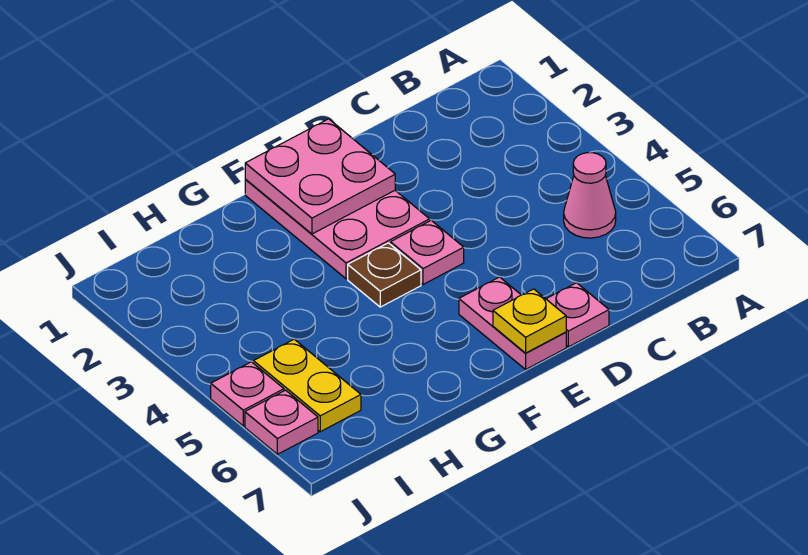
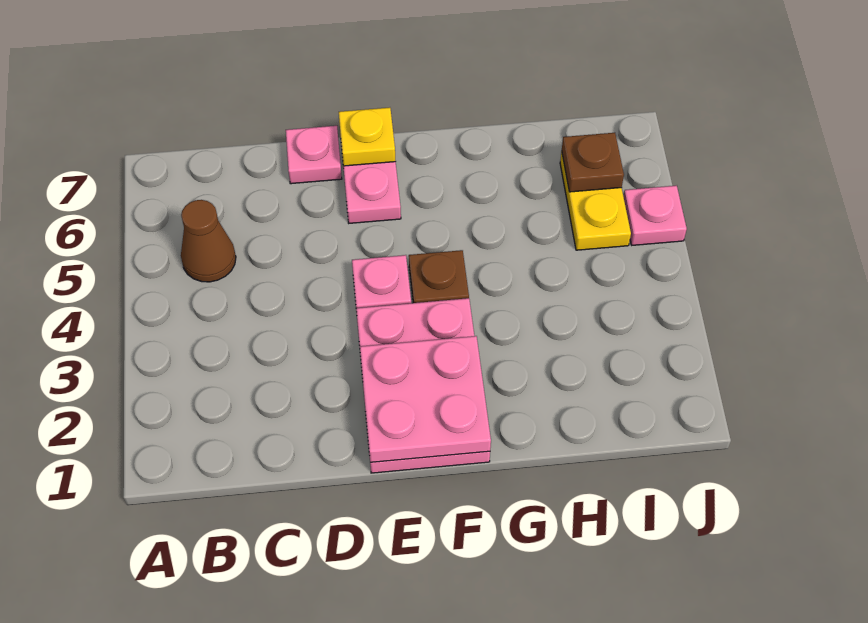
pink 1x1 cone [564,153,616,238] -> brown 1x1 cone [181,200,236,282]
none -> brown 1x1 plate [562,133,624,192]
pink 1x1 plate [245,390,318,454] -> none

